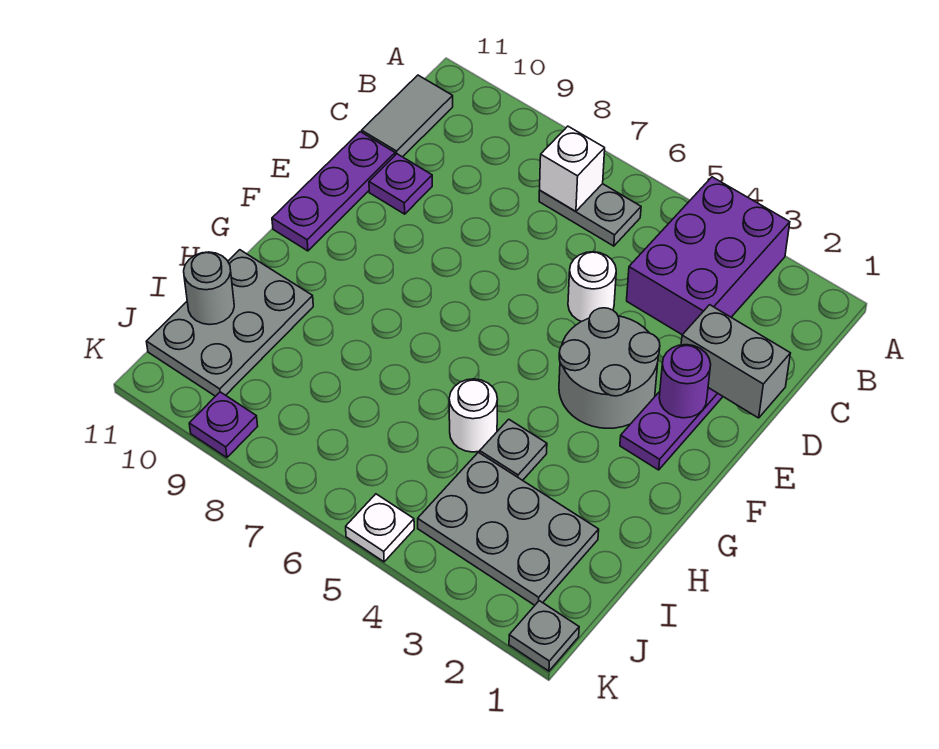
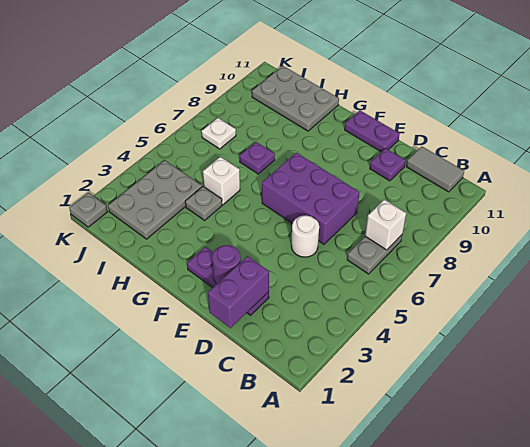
purple 2x3 brick [627,177,790,335] -> purple 2x3 brick moved to [262,153,360,244]
grey 1x2 brick [681,305,790,418] -> purple 1x2 brick [208,256,269,328]
purple 1x3 plate [272,132,395,251] -> purple 1x2 plate [345,110,400,152]
grey 2x2 round brick [559,308,660,428] -> none
white 1x1 round brick [449,379,497,452] -> white 1x1 brick [203,157,240,205]
grey 1x1 round brick [184,252,234,325] -> none
white 1x1 plate [346,494,414,562] -> white 1x1 plate moved to [201,118,236,149]
purple 1x1 plate [189,392,258,458] -> purple 1x1 plate moved to [240,142,275,174]

